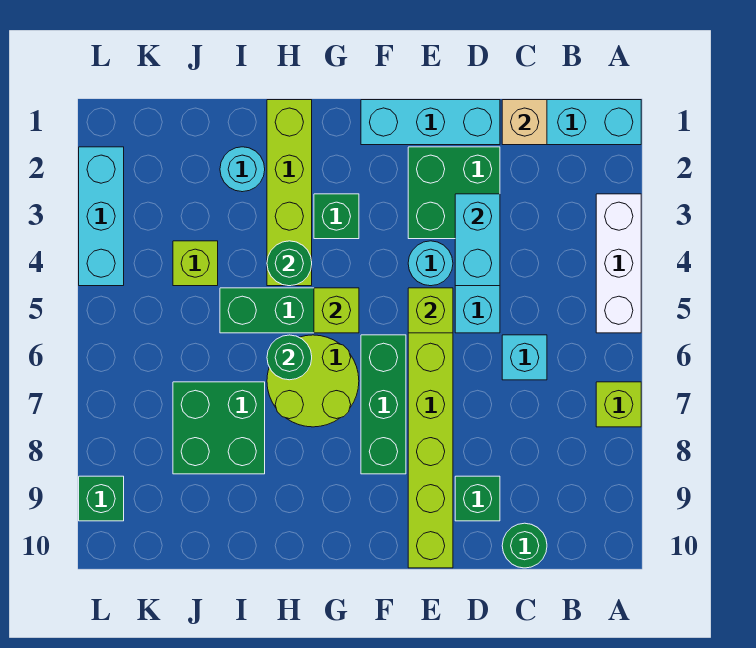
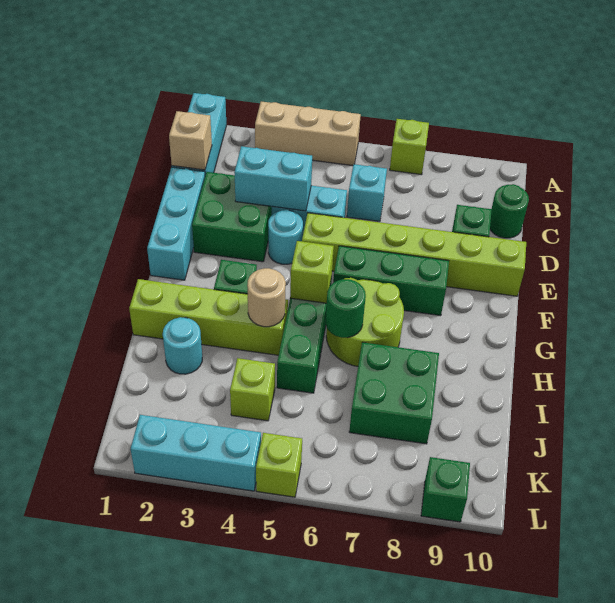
white 1x3 brick [596,194,641,333] -> tan 1x3 brick [255,101,361,166]
lime 1x1 brick [408,288,453,333] -> lime 1x1 brick moved to [256,433,302,497]
green 1x1 round brick [267,241,312,286] -> tan 1x1 round brick [247,268,286,327]

